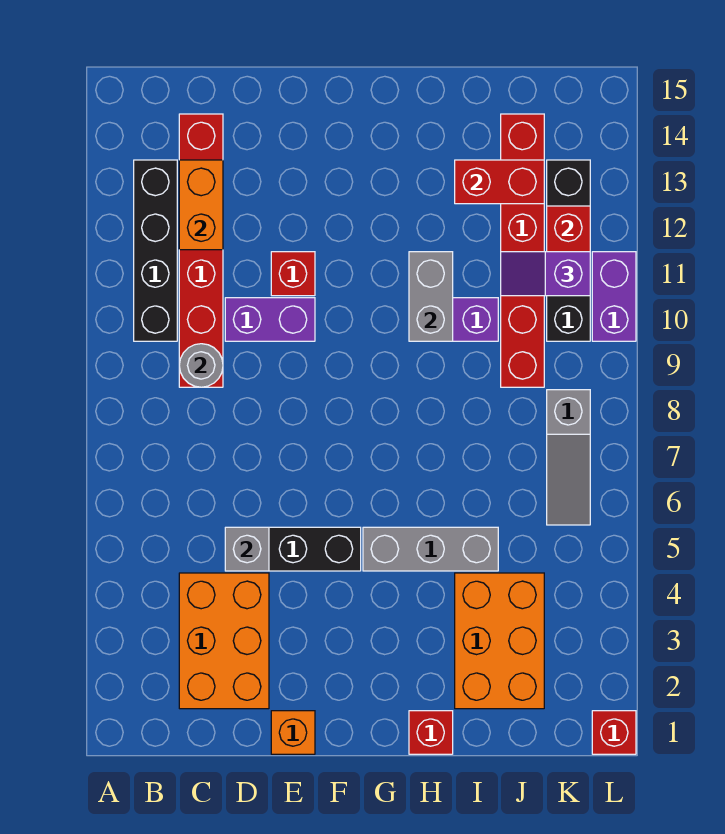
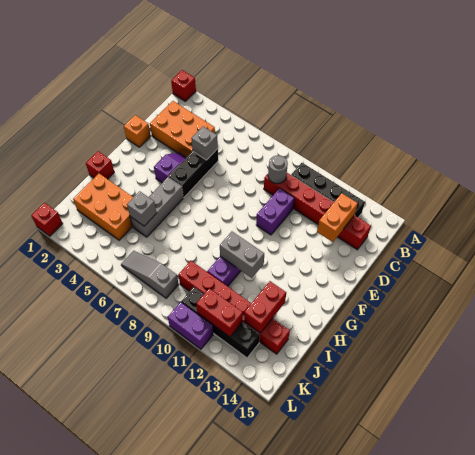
orange 1x2 brick [179,160,223,250] -> orange 1x2 brick turned to [317,193,358,242]
red 1x1 brick [271,252,315,296] -> red 1x1 brick moved to [171,70,196,101]
none -> grey 1x1 brick [127,191,156,226]
purple 1x2 slope [501,252,590,296] -> purple 1x2 slope moved to [154,153,186,183]

